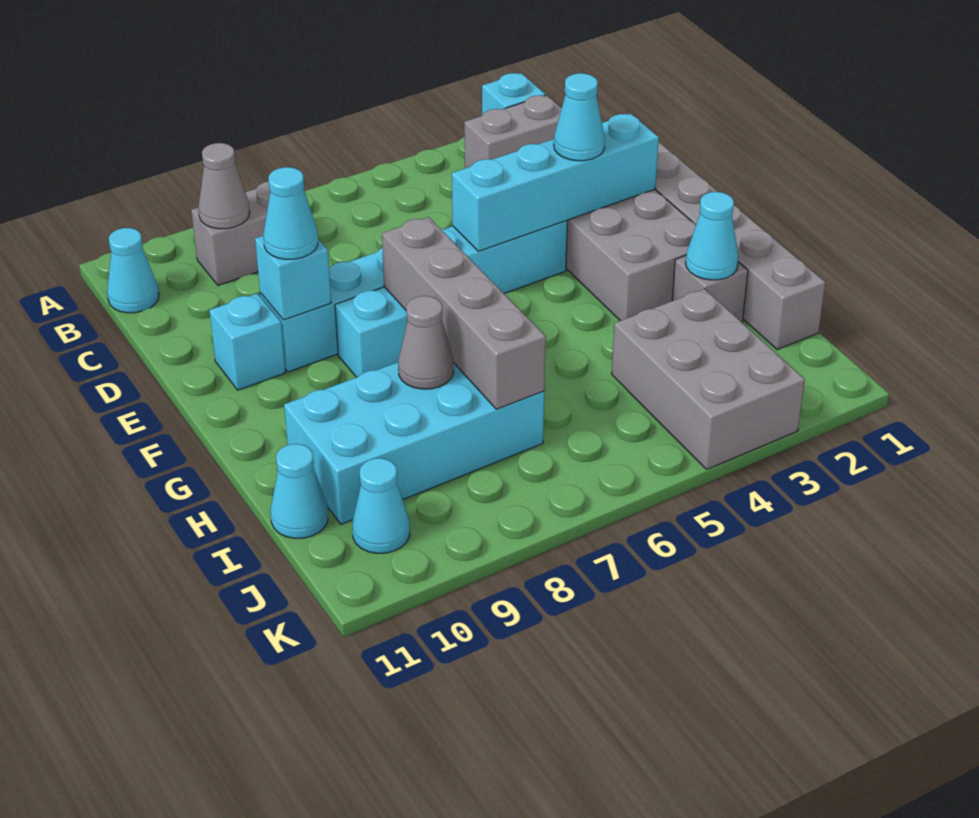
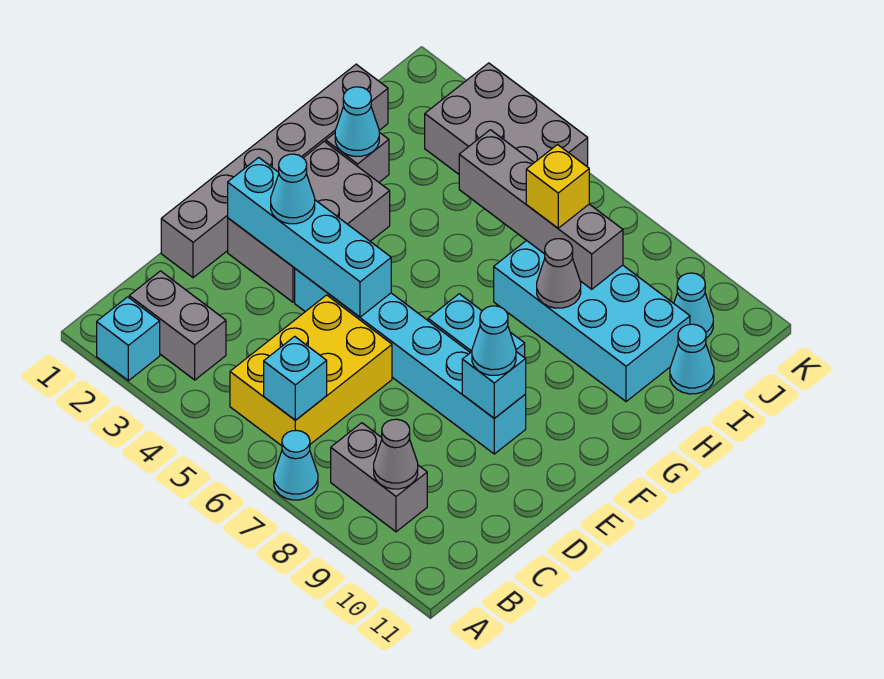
none -> yellow 2x3 brick [230,295,392,446]
cyan 1x1 cone [107,228,159,313] -> cyan 1x1 cone moved to [274,430,318,500]
cyan 1x1 brick [209,293,285,390] -> cyan 1x1 brick moved to [264,336,327,420]
grey 1x4 brick [382,217,546,409] -> grey 1x4 brick turned to [459,130,623,289]
grey 2x3 brick [612,289,805,469] -> grey 2x3 brick turned to [425,63,588,174]
none -> yellow 1x1 brick [526,145,589,228]

